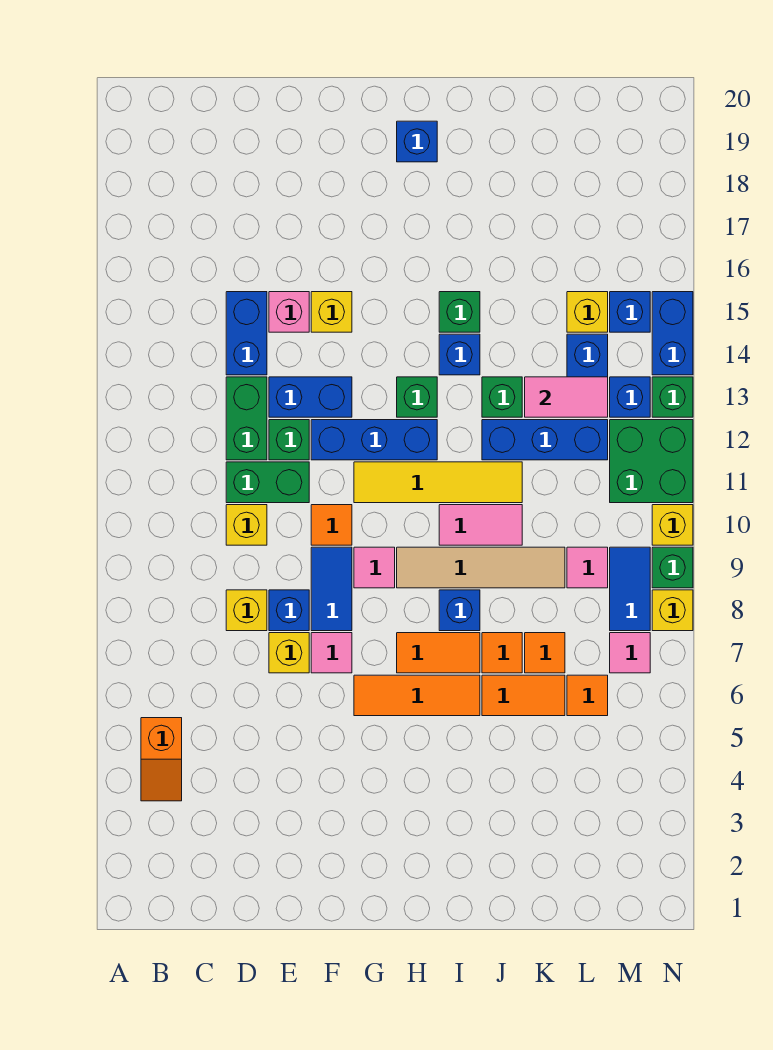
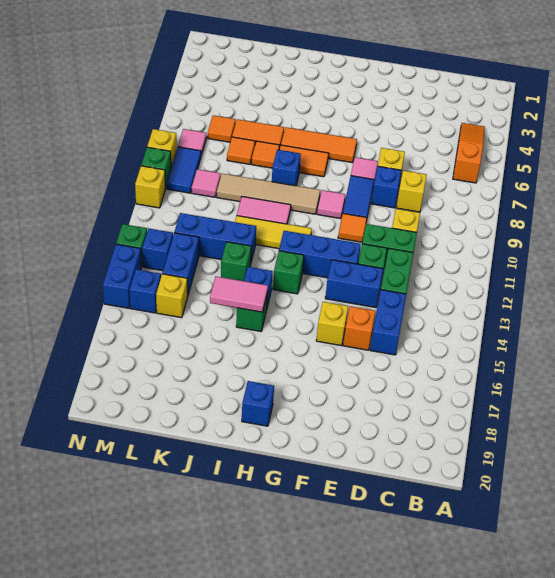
orange 1x2 slope [141,718,182,801] -> orange 1x3 slope [453,123,485,183]
pink 1x1 brick [269,292,309,332] -> orange 1x1 brick [343,306,375,350]
yellow 1x4 tile [354,462,522,503] -> yellow 1x3 tile [235,216,312,249]
pink 1x2 tile [525,377,608,417] -> pink 1x2 tile moved to [210,276,268,312]
green 2x2 brick [610,420,693,503] -> none

